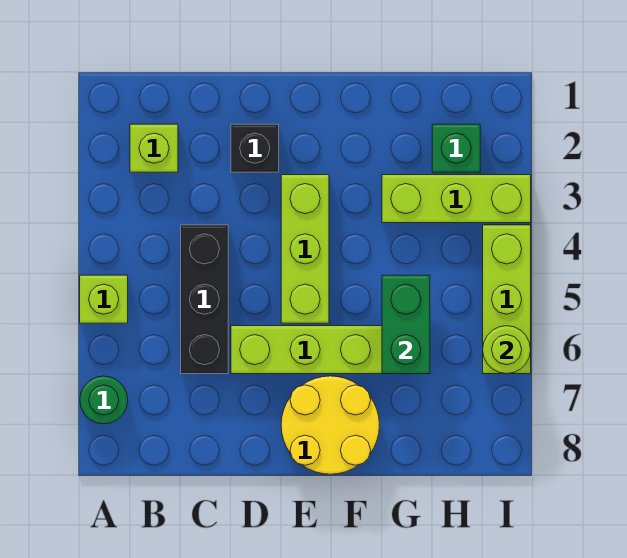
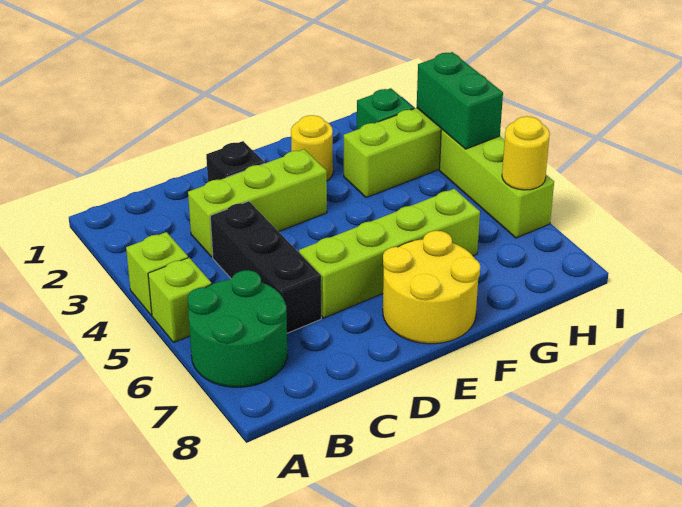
green 1x1 round brick [80,376,128,424] -> green 2x2 round brick [188,270,287,387]
lime 1x1 brick [130,124,178,172] -> lime 1x1 brick moved to [126,232,188,315]
lime 1x3 brick [281,175,329,323] -> lime 1x3 brick turned to [188,149,327,257]
none -> yellow 1x1 round brick [291,115,333,181]
green 1x2 brick [382,275,430,374] -> green 1x2 brick moved to [417,52,503,149]
lime 1x1 round brick [483,326,531,374] -> yellow 1x1 round brick [502,116,550,190]

